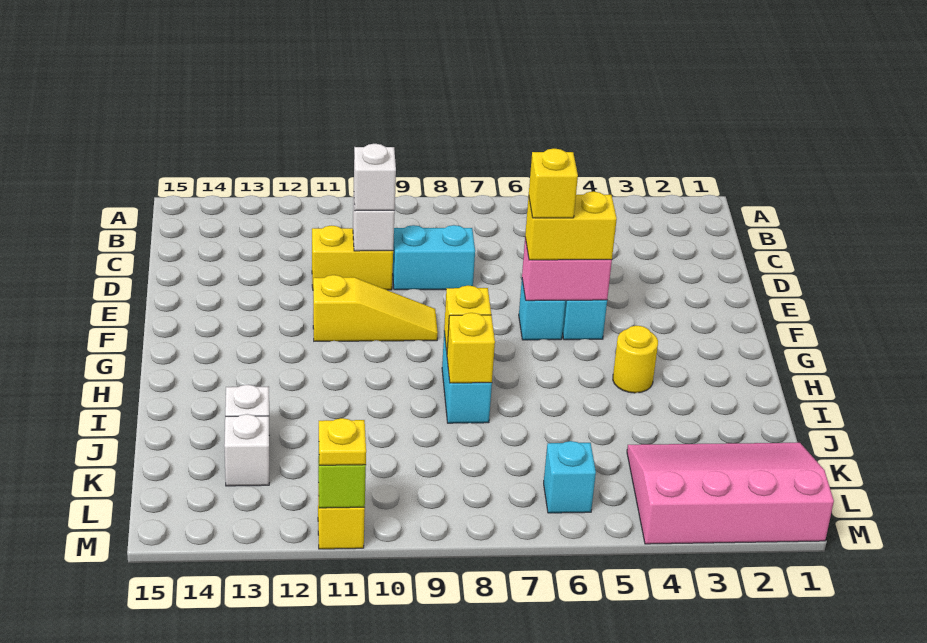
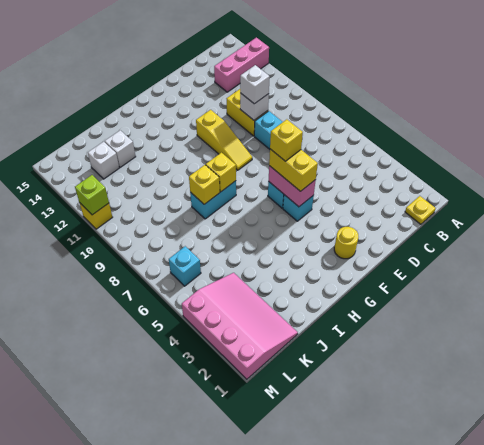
none -> pink 1x3 brick [214,38,269,92]
yellow 1x1 round brick [613,326,658,393] -> yellow 1x1 round brick moved to [334,227,358,259]
yellow 1x1 plate [319,418,366,465] -> yellow 1x1 plate moved to [405,196,436,224]

